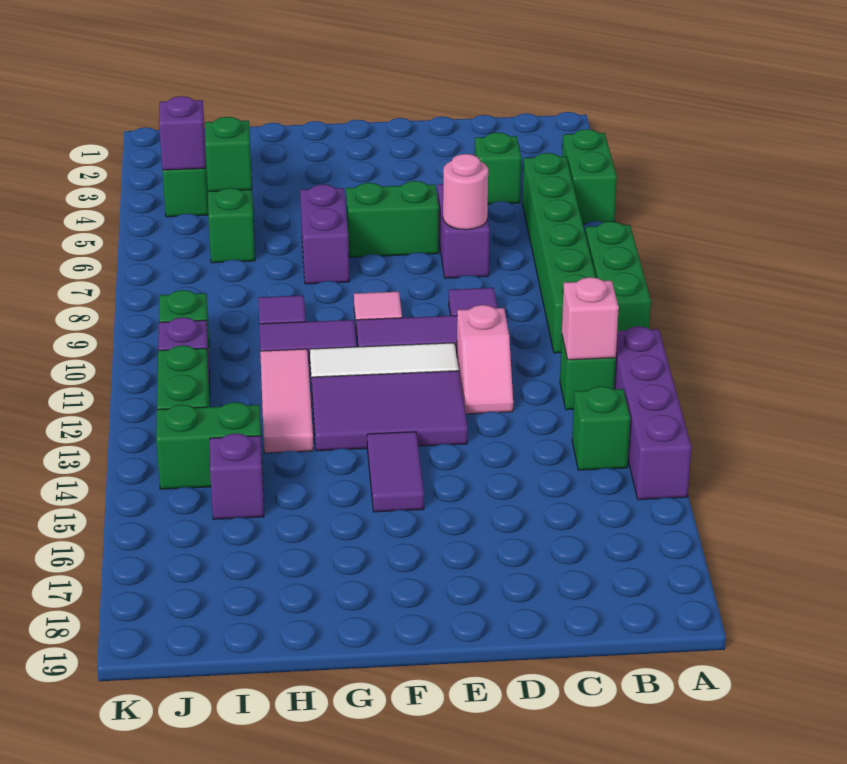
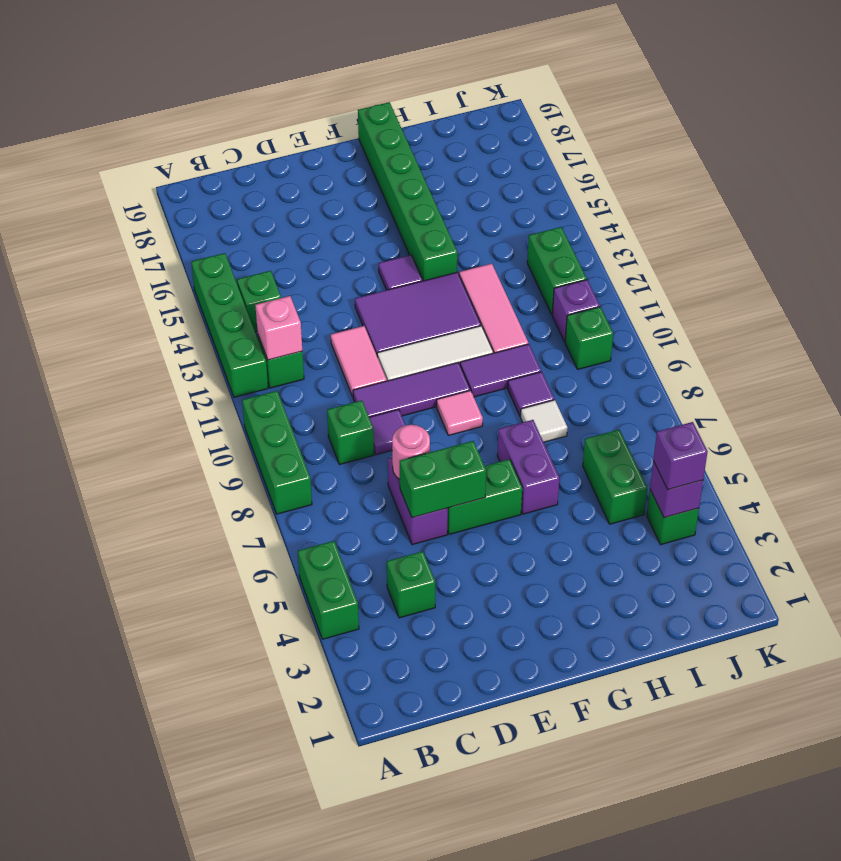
purple 1x4 brick [614,326,691,500] -> green 1x4 brick [191,253,268,397]
green 1x6 brick [522,153,596,353] -> green 1x6 brick moved to [358,102,457,281]
pink 1x2 slope [457,305,513,414] -> pink 1x2 tile [331,326,387,397]
purple 1x2 tile [367,432,424,512] -> purple 1x1 tile [379,255,422,290]
none -> white 1x1 tile [521,400,567,442]
green 1x1 brick [205,117,252,191] -> green 1x1 brick moved to [327,400,374,465]
green 1x2 brick [156,402,263,489] -> green 1x2 brick moved to [400,441,486,518]
purple 1x1 brick [210,433,264,519] -> purple 1x1 brick moved to [653,422,708,490]

